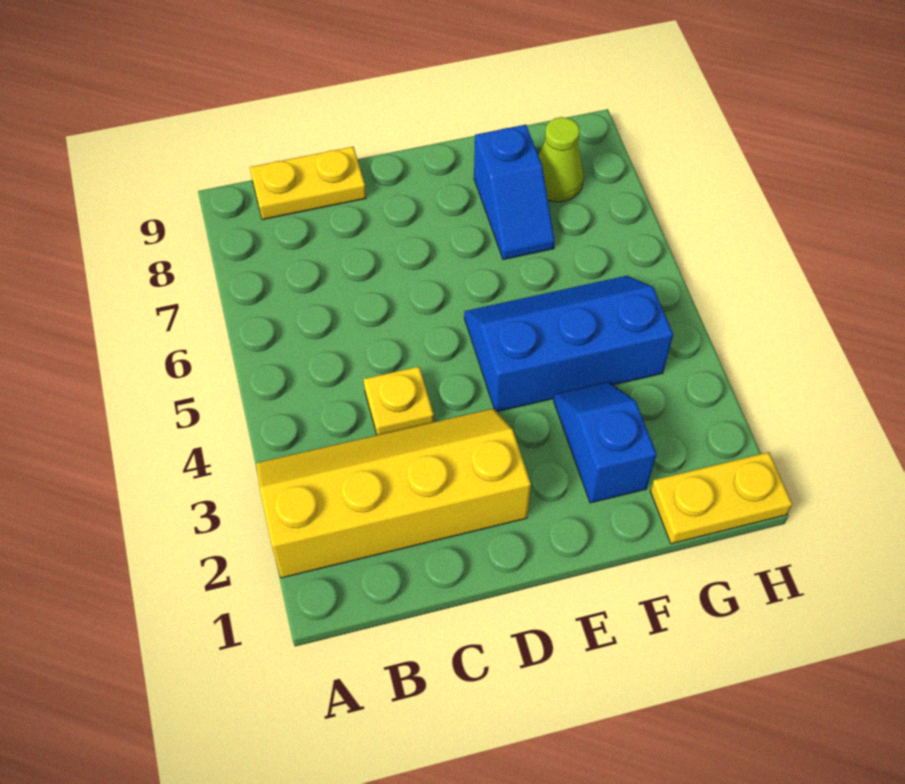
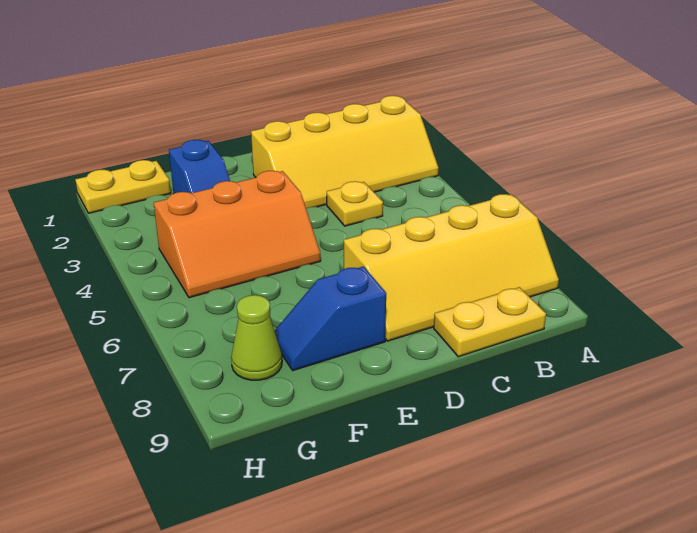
none -> yellow 2x4 slope [344,194,559,341]
blue 2x3 slope [464,276,673,412] -> orange 2x3 slope [154,171,321,298]
blue 1x2 slope [474,125,555,260] -> blue 1x2 slope turned to [275,266,386,370]

